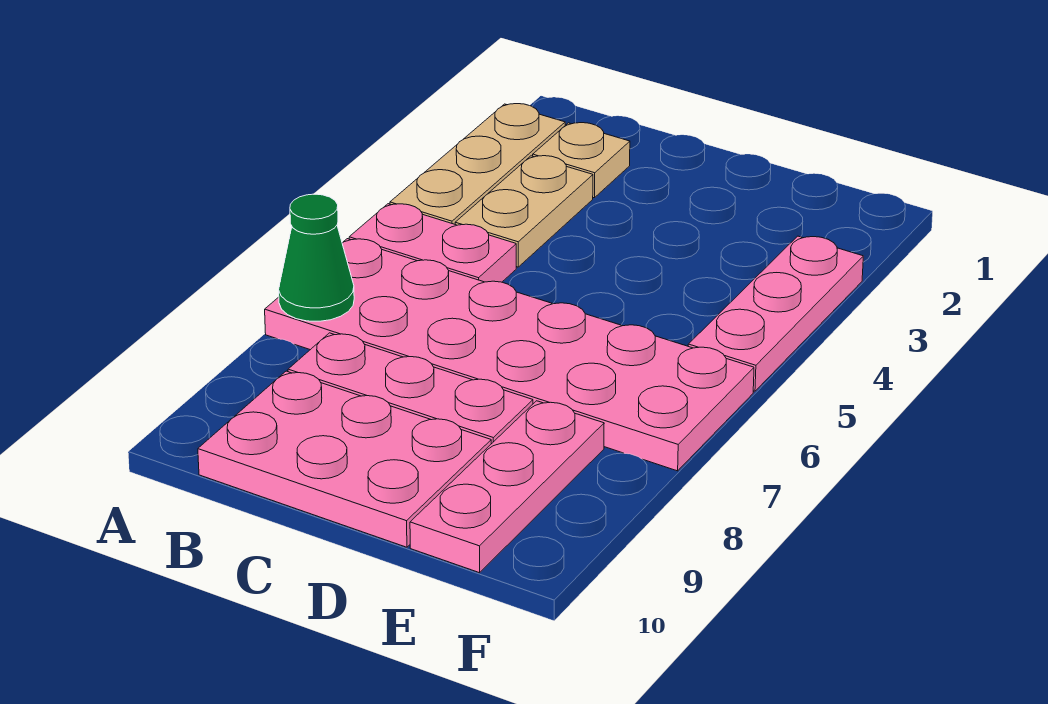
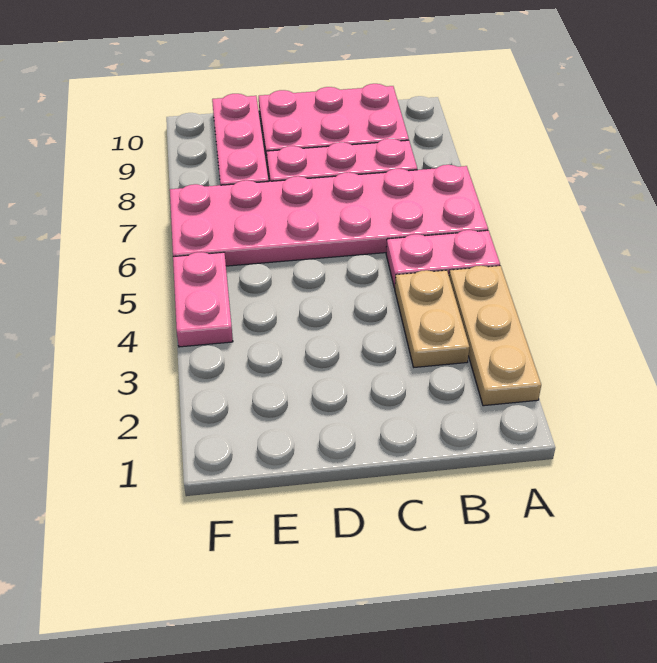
green 1x1 cone [279,194,354,321] -> none
tan 1x1 plate [533,123,630,198] -> none
pink 1x3 plate [688,236,863,391] -> pink 1x2 plate [173,252,233,347]

